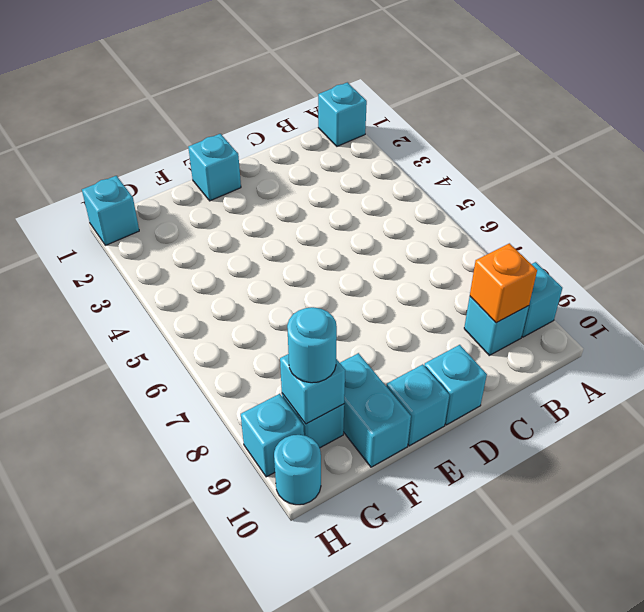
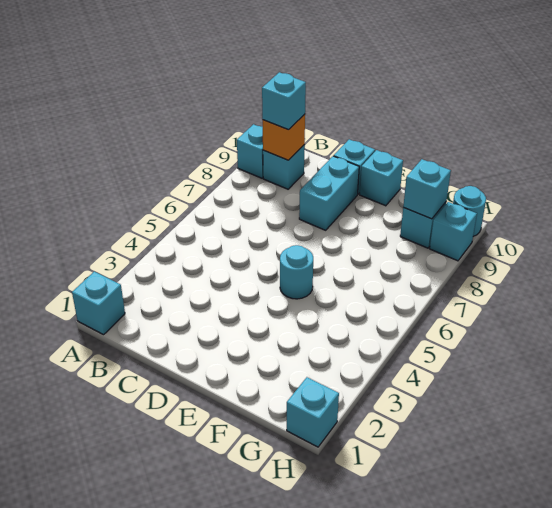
cyan 1x1 brick [188,134,241,201] -> cyan 1x1 brick moved to [262,72,306,130]
cyan 1x2 brick [340,353,411,467] -> cyan 1x2 brick moved to [299,156,359,230]
cyan 1x1 round brick [287,307,337,383] -> cyan 1x1 round brick moved to [280,245,313,299]

